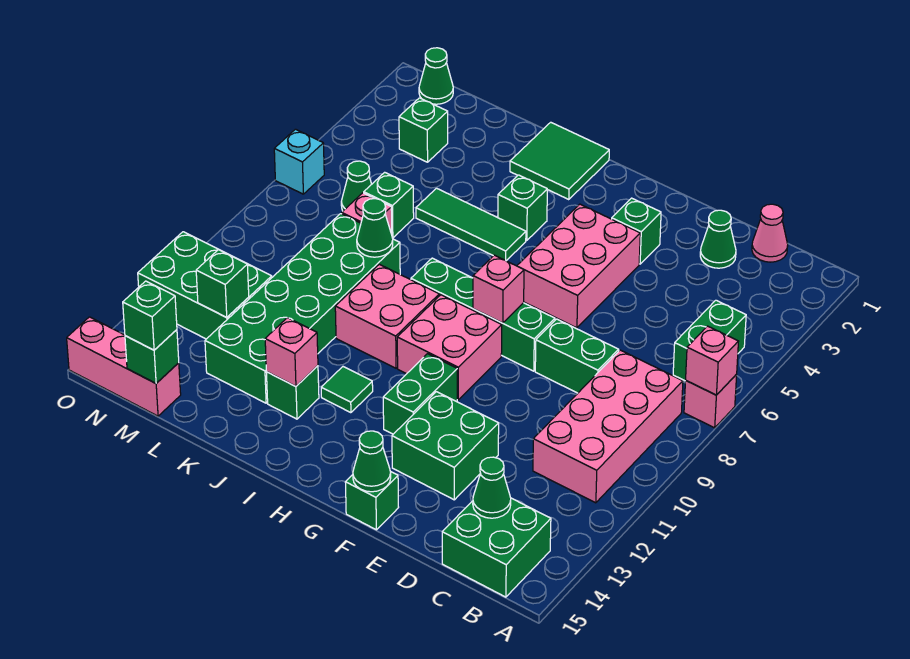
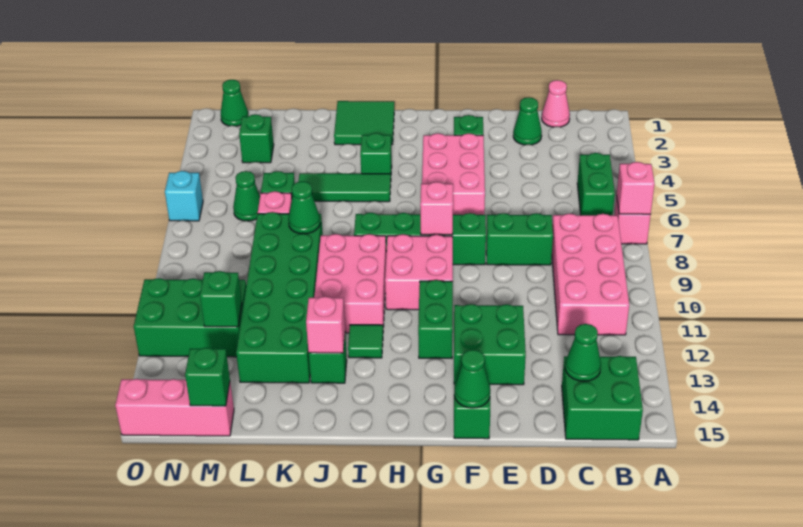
pink 2x2 brick [335,264,439,368] -> pink 2x3 brick [314,234,386,333]
green 1x1 brick [123,281,177,350] -> none

